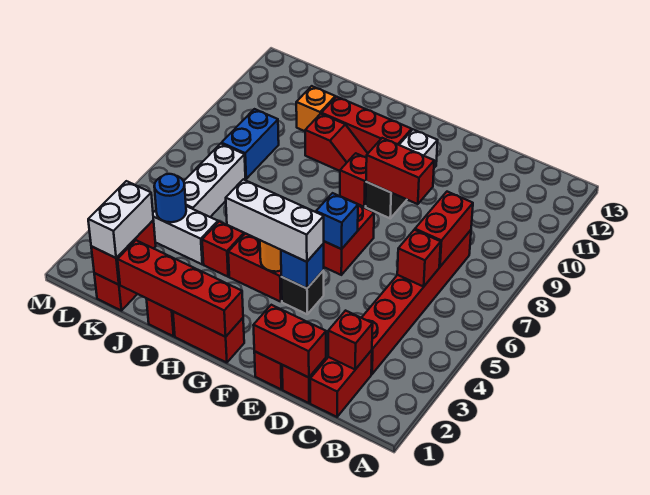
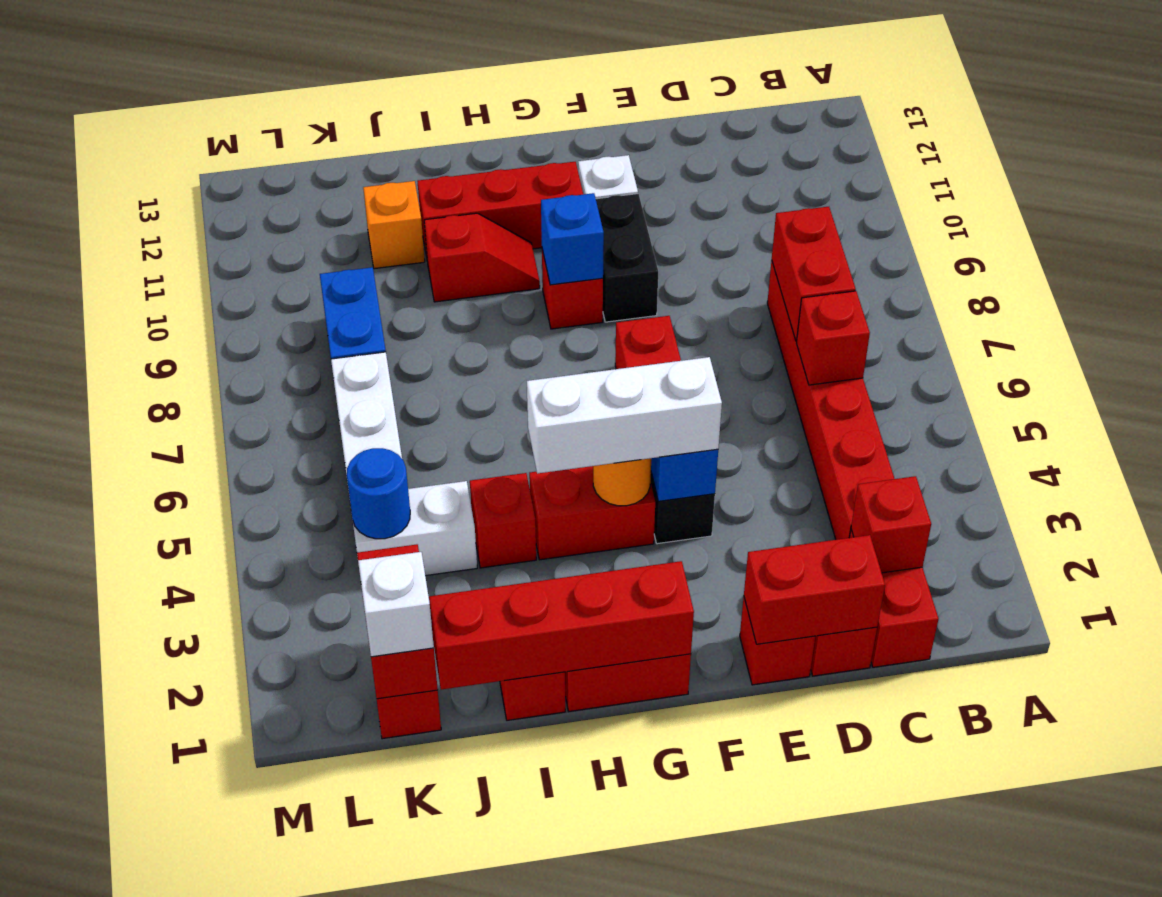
red 1x2 brick [366,138,434,204] -> none
blue 1x1 brick [316,193,358,249] -> blue 1x1 brick moved to [541,193,604,285]
white 1x2 brick [88,181,153,258] -> white 1x1 brick [358,552,434,657]

